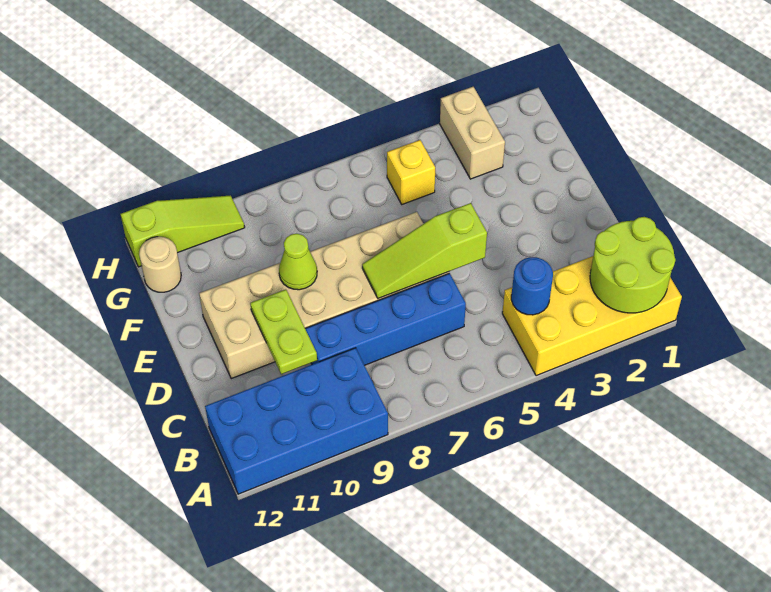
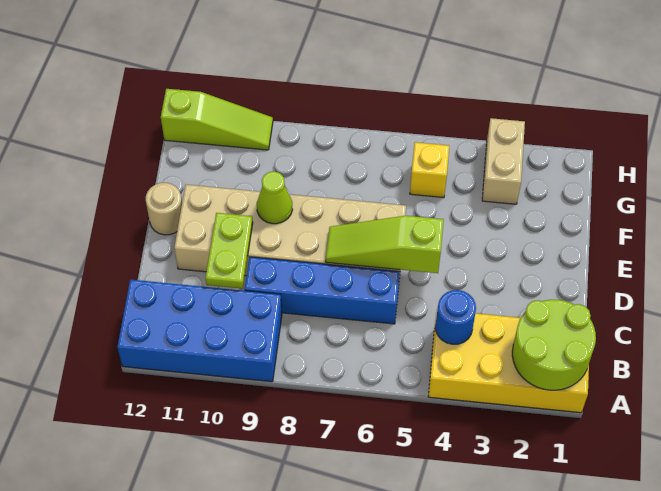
tan 1x1 round brick [139,237,181,292] -> tan 1x1 round brick moved to [146,183,182,235]

